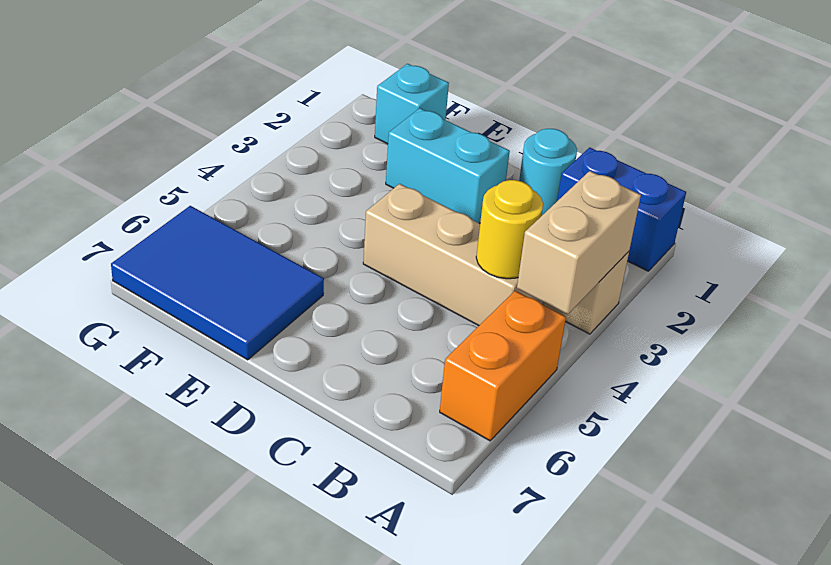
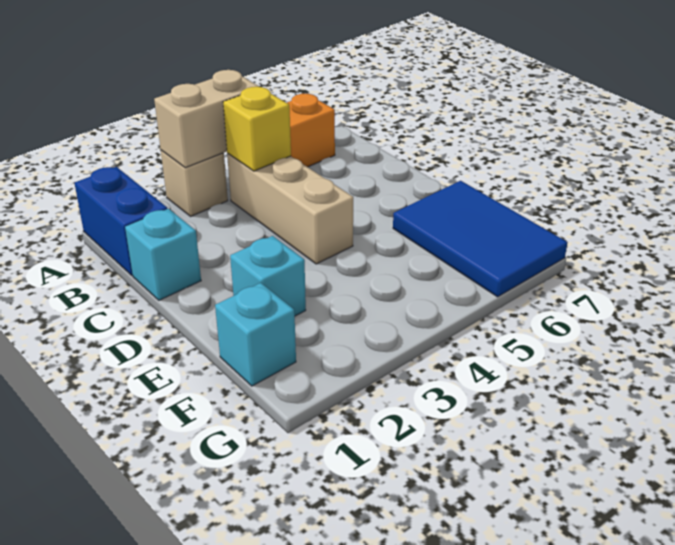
yellow 1x1 round brick [476,180,543,279] -> yellow 1x1 brick [223,87,291,171]
cyan 1x1 round brick [519,129,577,215] -> cyan 1x1 brick [125,209,201,300]
cyan 1x2 brick [386,108,510,224] -> cyan 1x1 brick [230,236,306,316]

